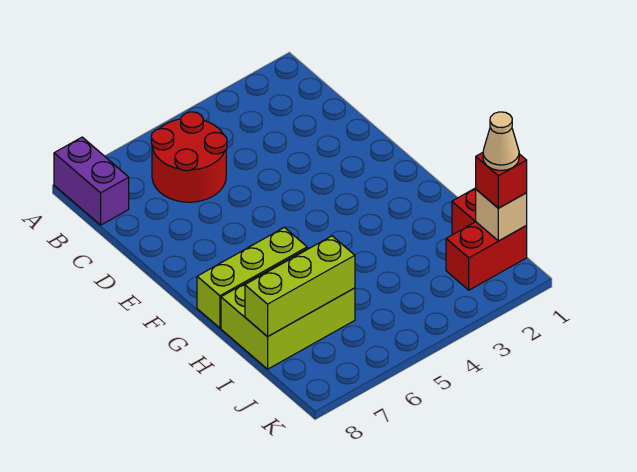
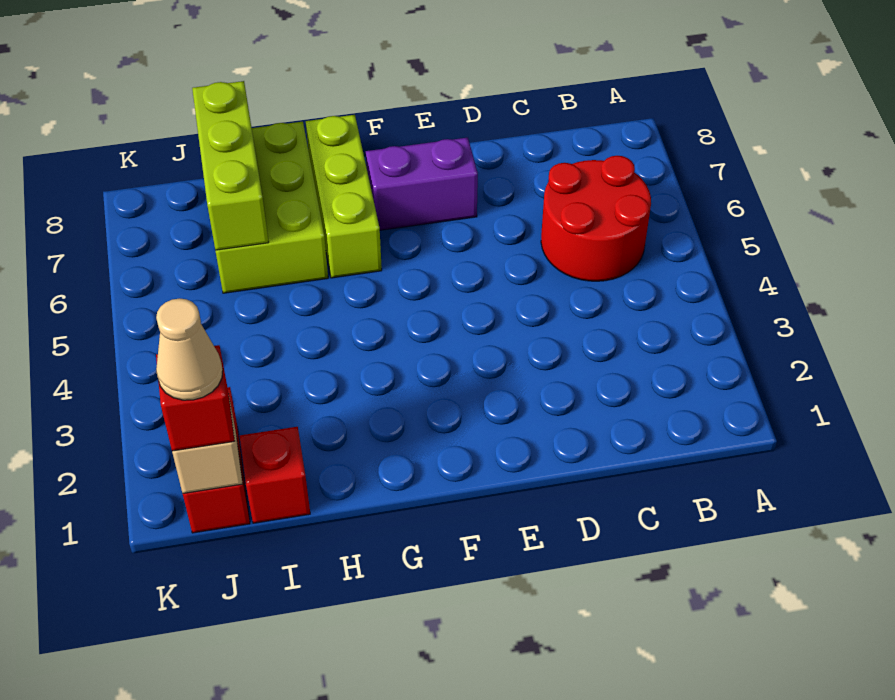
purple 1x2 brick [54,137,129,225] -> purple 1x2 brick moved to [366,138,478,230]

